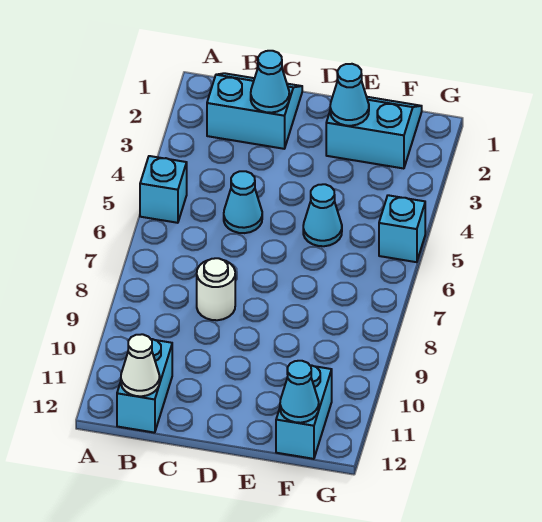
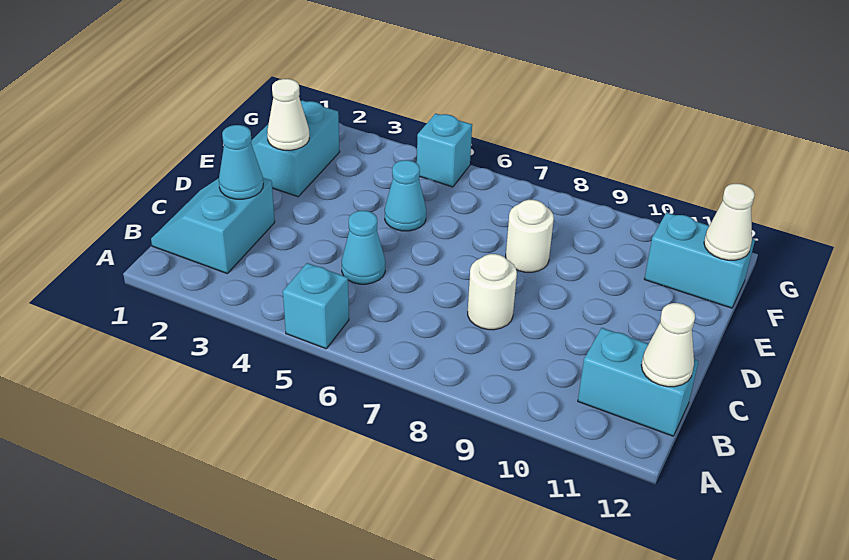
cyan 1x1 cone [330,64,369,126] -> white 1x1 cone [267,79,309,150]
none -> white 1x1 round brick [506,200,554,272]
cyan 1x1 cone [280,361,319,423] -> white 1x1 cone [704,184,755,260]

